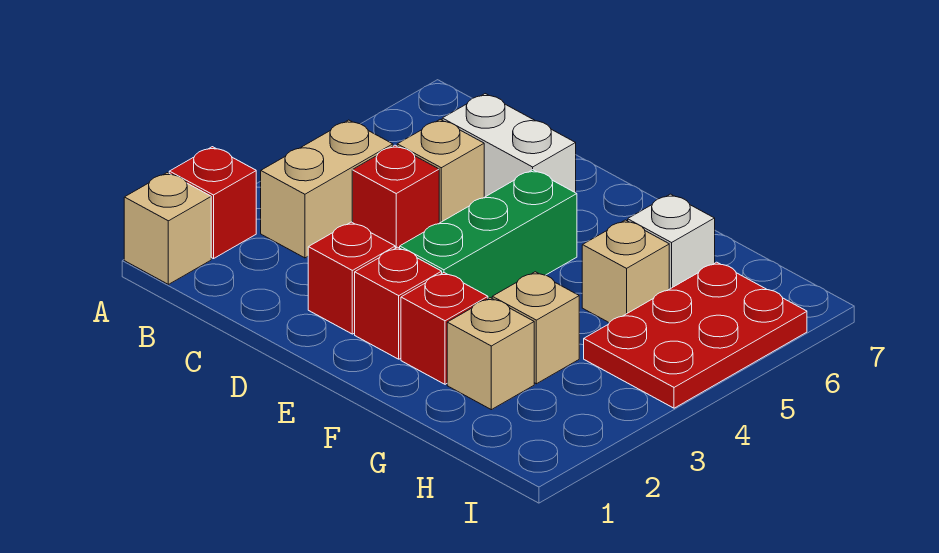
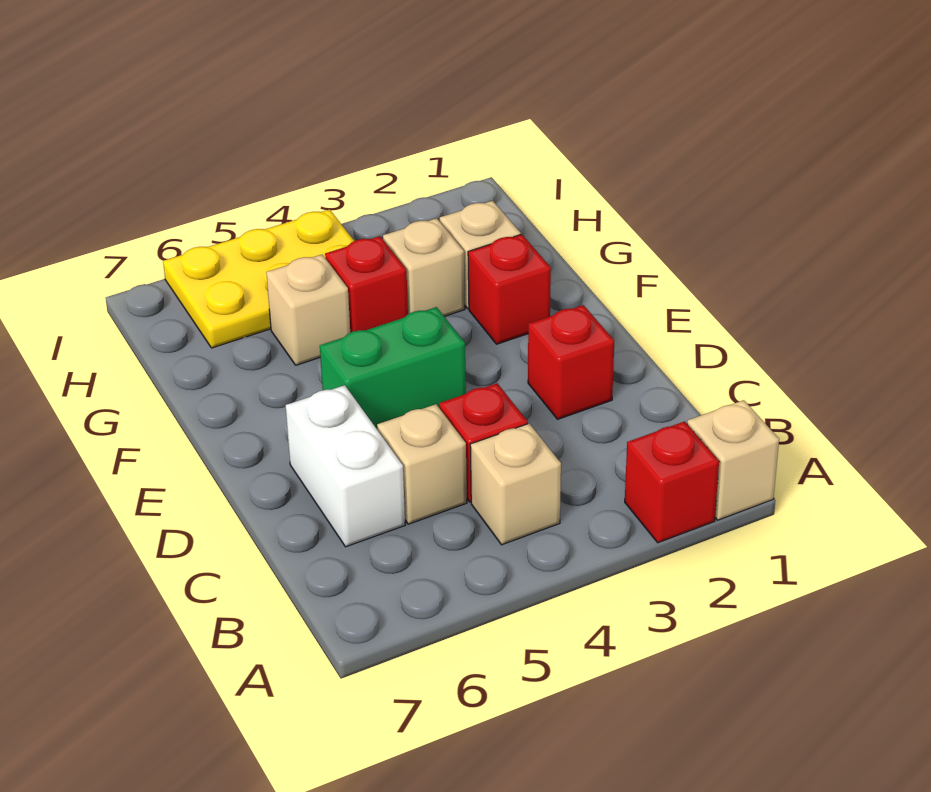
tan 1x2 brick [261,120,393,258] -> tan 1x1 brick [470,424,561,545]
red 1x1 brick [355,247,442,359] -> red 1x1 brick moved to [325,236,408,333]
green 1x3 brick [400,170,577,299] -> green 1x2 brick [320,307,466,429]
white 1x1 brick [628,194,715,289] -> none
red 2x3 plate [584,262,807,408] -> yellow 2x3 plate [163,209,354,348]

